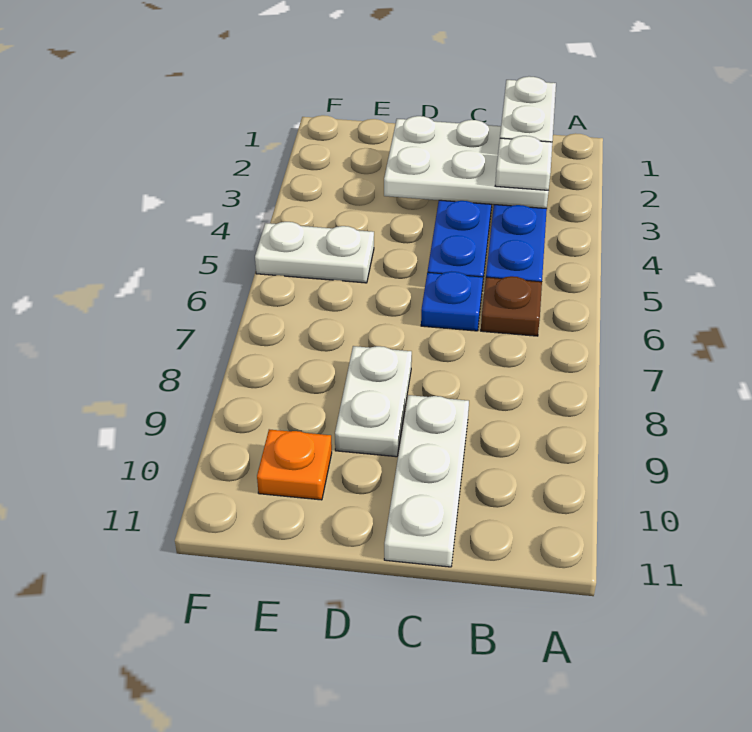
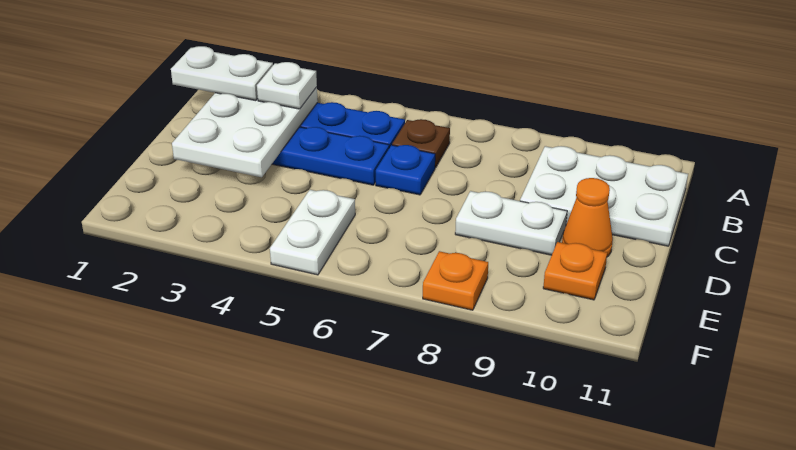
white 1x3 plate [384,395,469,567] -> white 2x3 plate [520,146,688,246]
none -> orange 1x1 cone [562,178,613,257]
none -> orange 1x1 plate [423,251,488,310]

